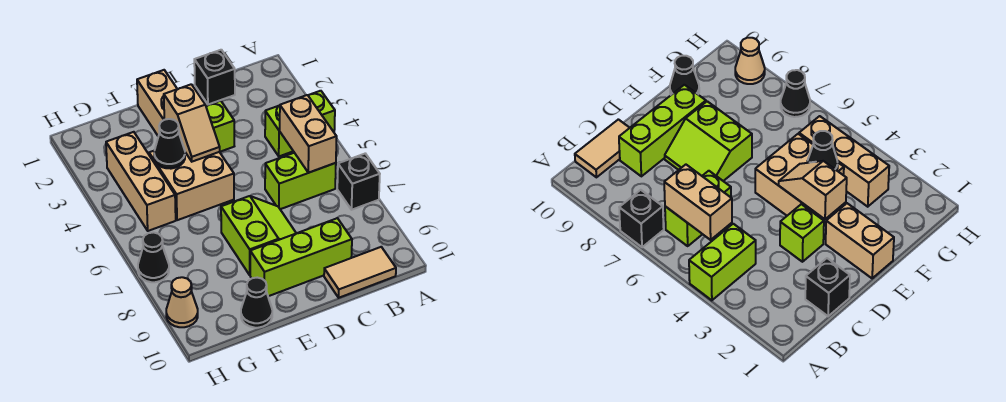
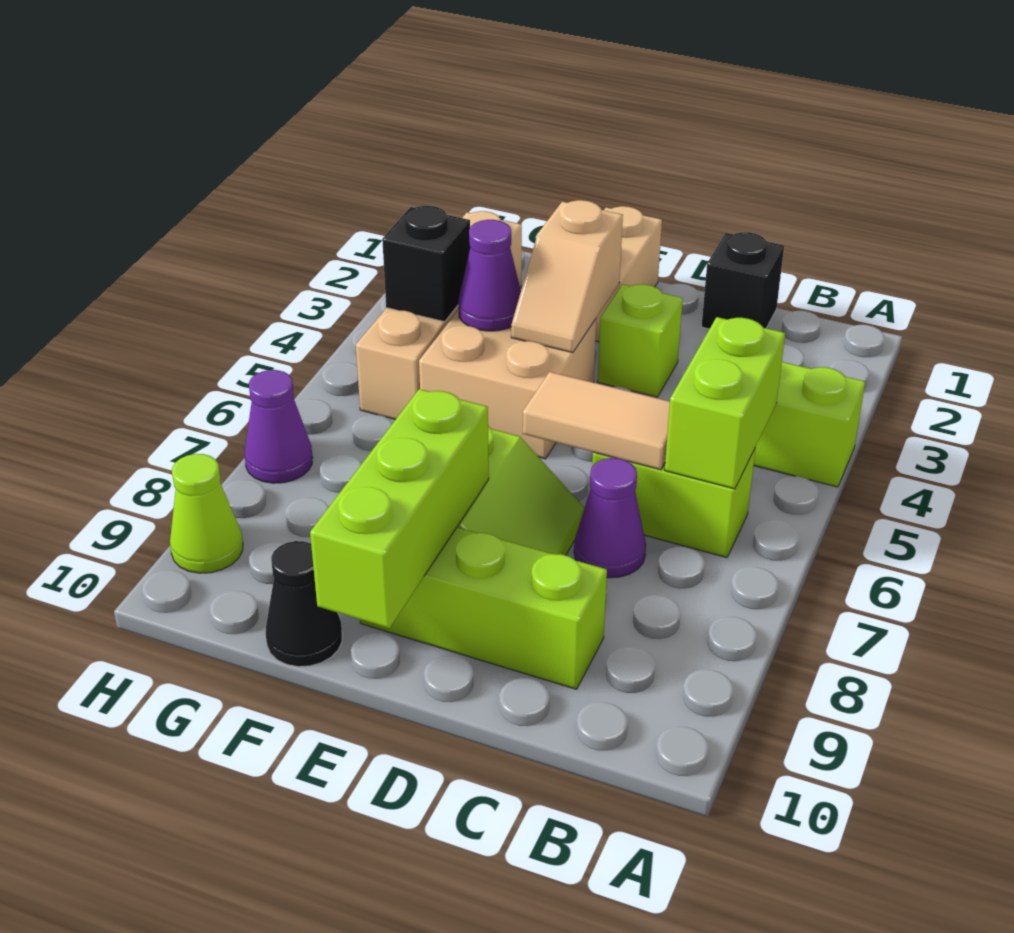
black 1x1 brick [337,154,380,210] -> black 1x1 brick moved to [382,206,470,322]
tan 1x2 brick [280,95,337,173] -> lime 1x2 brick [665,317,785,489]
tan 1x2 tile [324,247,396,298] -> tan 1x2 tile moved to [523,372,670,470]
none -> purple 1x1 cone [574,458,646,578]
none -> lime 1x3 brick [310,389,489,628]
black 1x1 cone [154,119,185,169] -> purple 1x1 cone [458,220,521,331]
tan 1x3 brick [106,132,176,231] -> tan 1x4 brick [356,211,522,420]
black 1x1 cone [138,232,169,282] -> purple 1x1 cone [245,370,313,483]
tan 1x1 cone [166,277,198,327] -> lime 1x1 cone [170,454,243,573]

